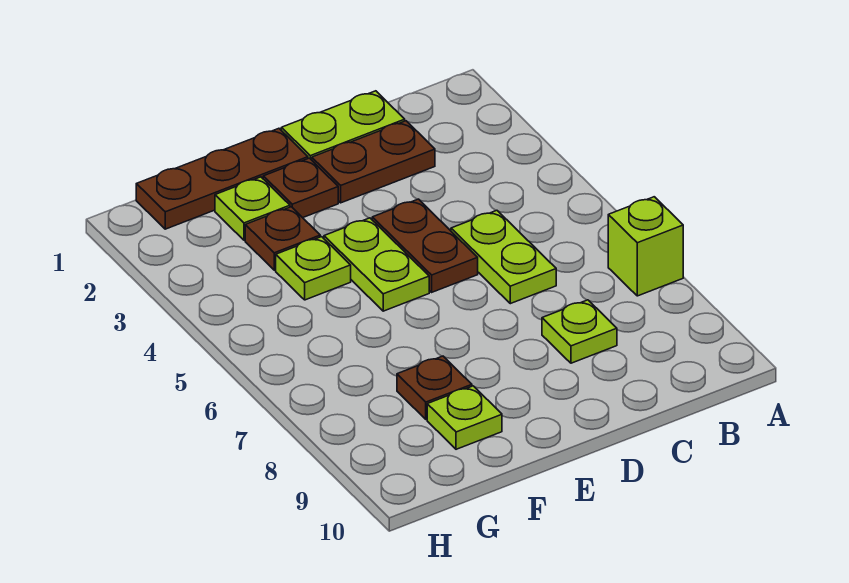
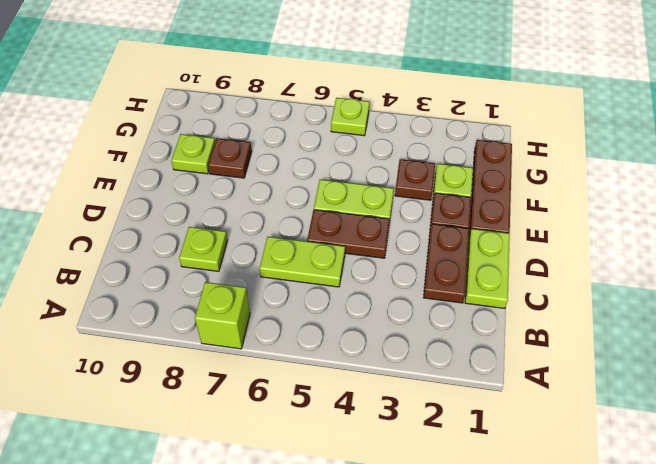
lime 1x1 plate [276,237,351,300] -> lime 1x1 plate moved to [331,98,369,136]

